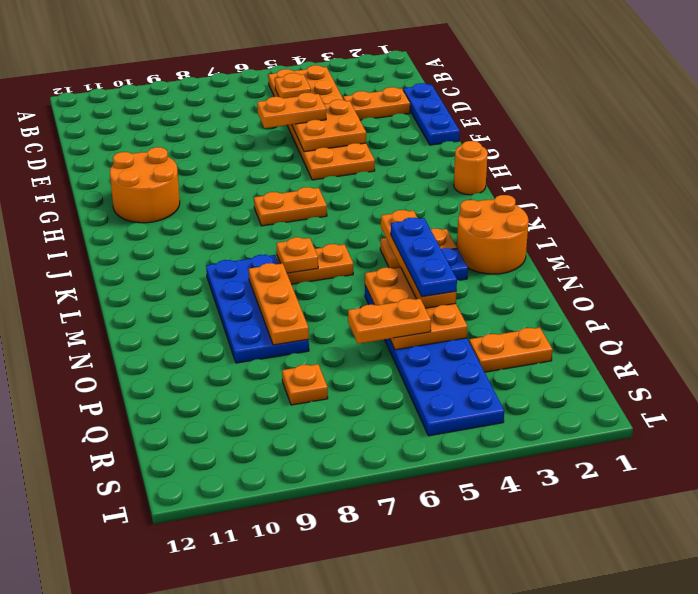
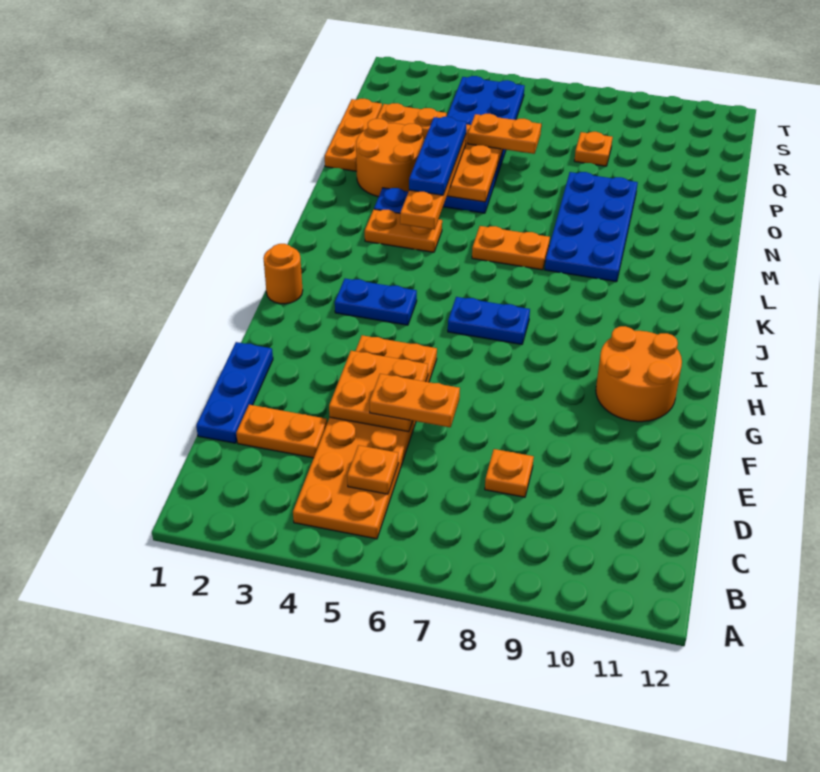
none -> blue 1x2 plate [335,279,417,325]
orange 1x2 plate [254,187,327,226] -> blue 1x2 plate [448,297,530,344]
orange 2x2 round brick [457,195,529,274] -> orange 2x2 round brick moved to [356,119,424,197]
orange 1x1 plate [276,237,318,273] -> orange 1x1 plate moved to [485,449,534,497]
orange 1x3 plate [249,263,309,345] -> orange 1x3 plate moved to [325,99,382,171]

